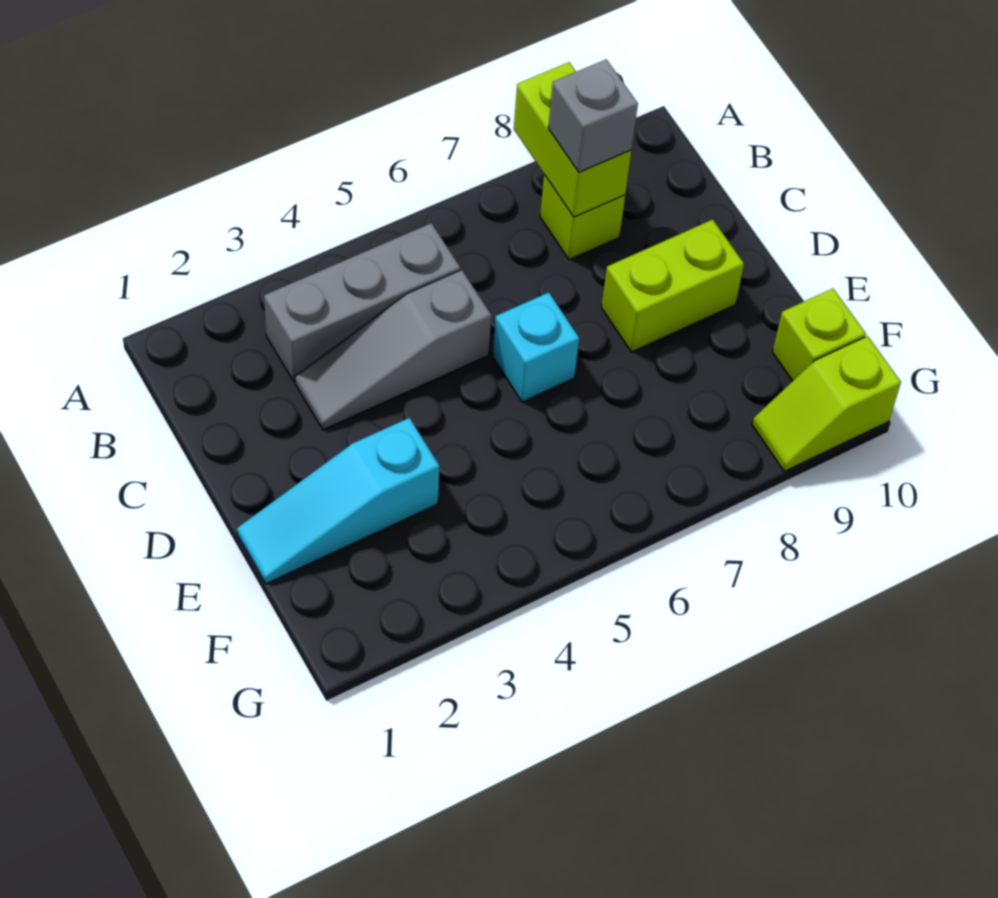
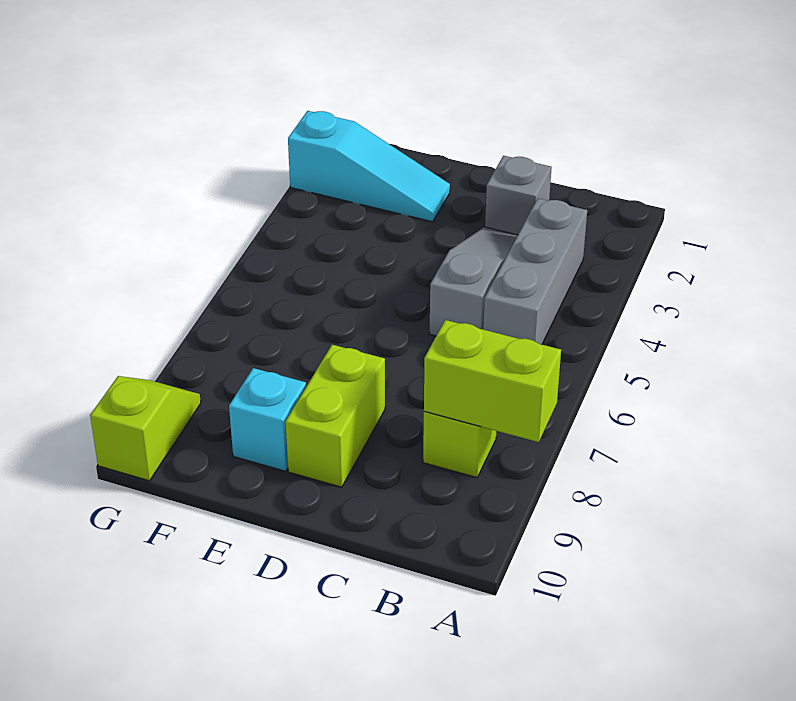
grey 1x1 brick [548,59,638,173] -> grey 1x1 brick moved to [485,156,552,235]
cyan 1x1 brick [493,292,579,402] -> cyan 1x1 brick moved to [229,368,306,471]
cyan 1x3 slope [237,418,440,584] -> cyan 1x3 slope turned to [288,111,450,222]
lime 1x1 brick [772,289,866,381] -> none

